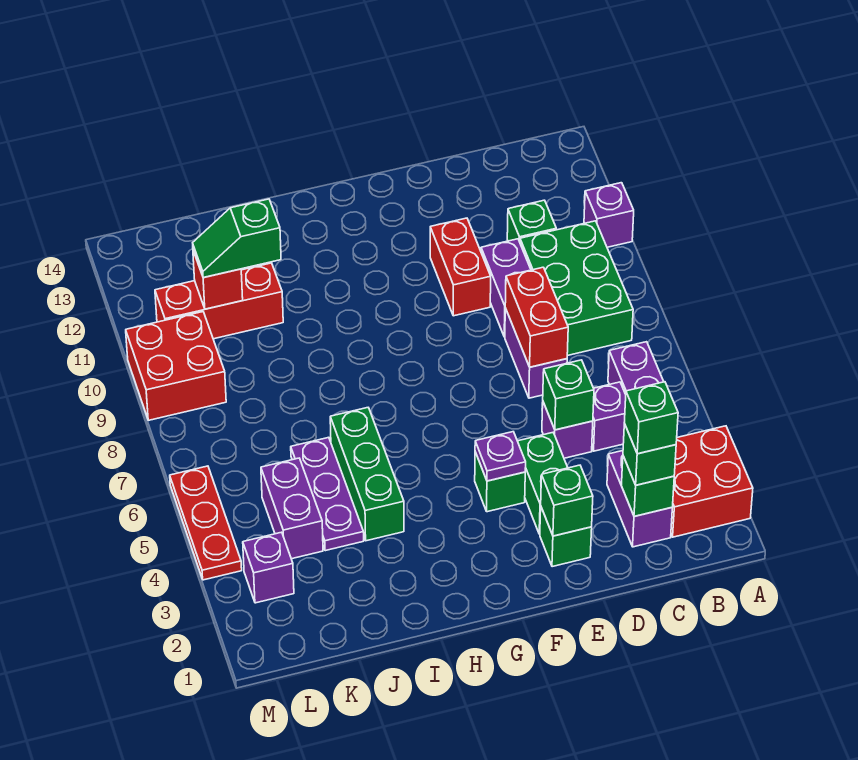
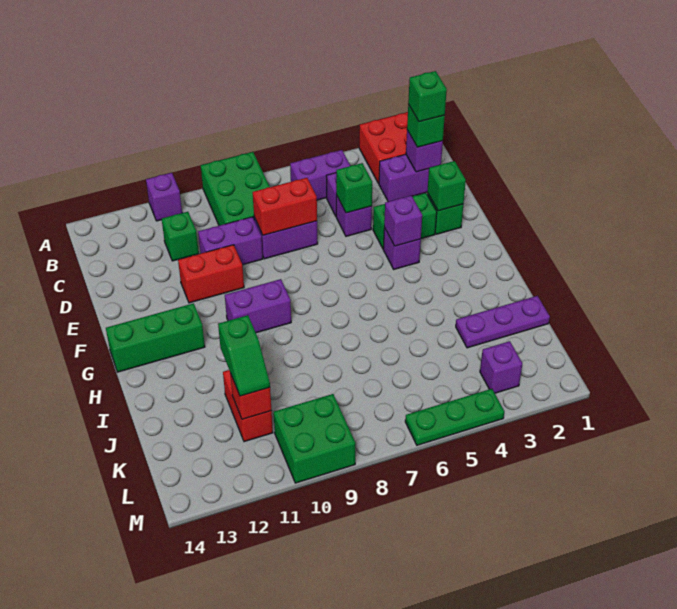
green 2x3 brick [520,221,633,356] -> green 2x3 brick turned to [201,152,270,226]
green 1x1 brick [621,456,674,516] -> purple 1x1 brick [406,130,443,172]
green 1x1 brick [475,452,525,512] -> purple 1x1 brick [383,228,421,269]
purple 1x1 plate [475,432,526,481] -> purple 1x1 brick [384,196,422,246]
green 1x3 brick [330,408,404,541] -> green 1x3 brick moved to [106,303,205,372]
purple 1x3 plate [291,437,364,551] -> purple 1x3 plate moved to [456,296,550,348]
red 1x3 brick [155,263,283,339] -> red 1x2 brick [223,370,273,442]
purple 1x2 brick [261,458,323,559] -> purple 1x2 brick moved to [225,279,291,333]
red 2x2 brick [126,312,226,420] -> green 2x2 brick [274,394,355,483]
red 1x3 plate [170,466,242,580] -> green 1x3 plate [405,389,504,445]

